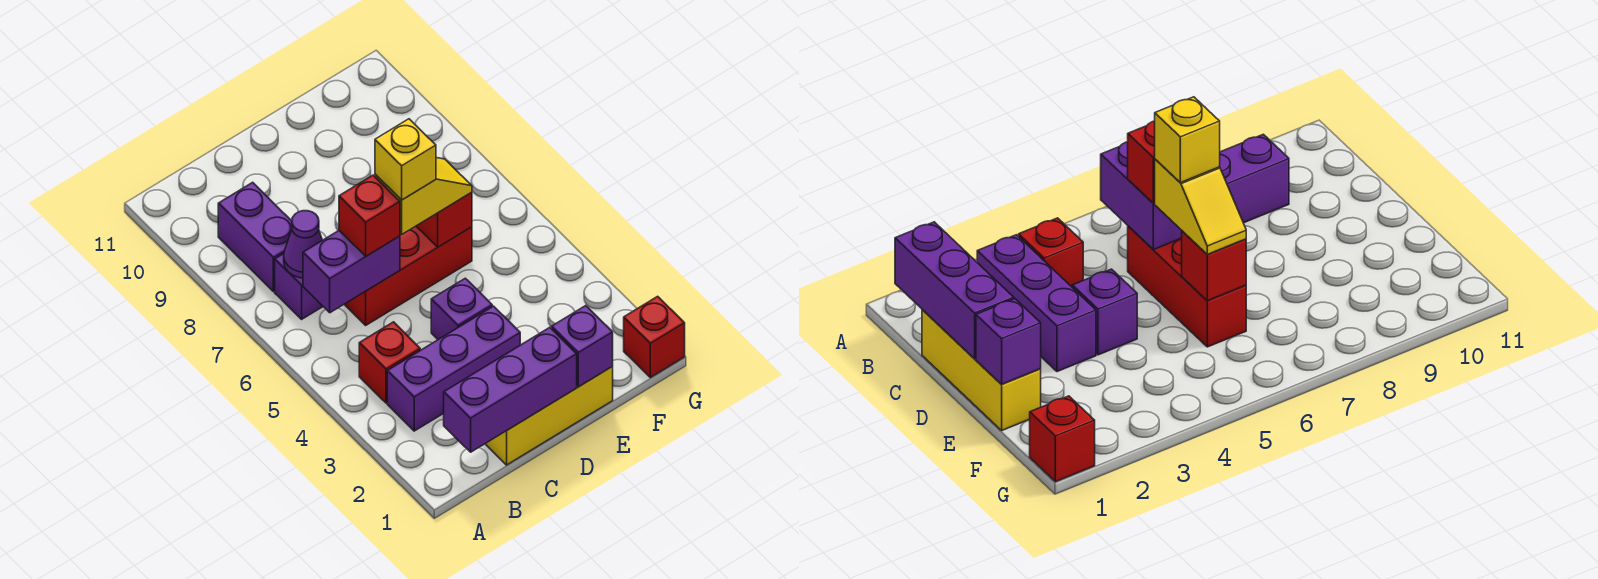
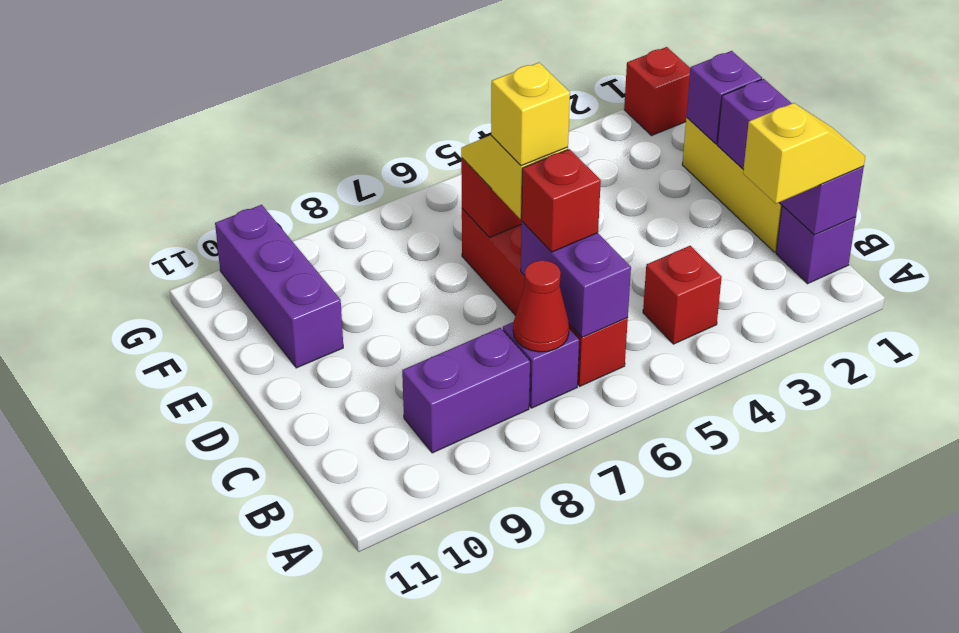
none -> yellow 1x2 slope [743,103,865,204]
purple 1x3 brick [387,306,520,431] -> purple 1x3 brick moved to [215,205,343,368]
purple 1x1 cone [284,211,322,278] -> red 1x1 cone [513,261,569,352]
red 1x3 brick [344,226,472,325] -> red 1x4 brick [462,209,628,386]
purple 1x1 brick [431,278,492,339] -> purple 1x1 brick moved to [776,206,856,284]

